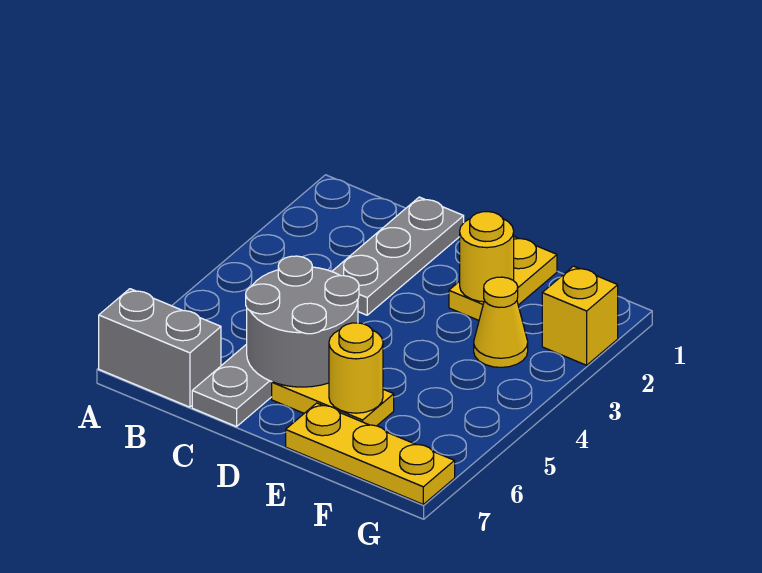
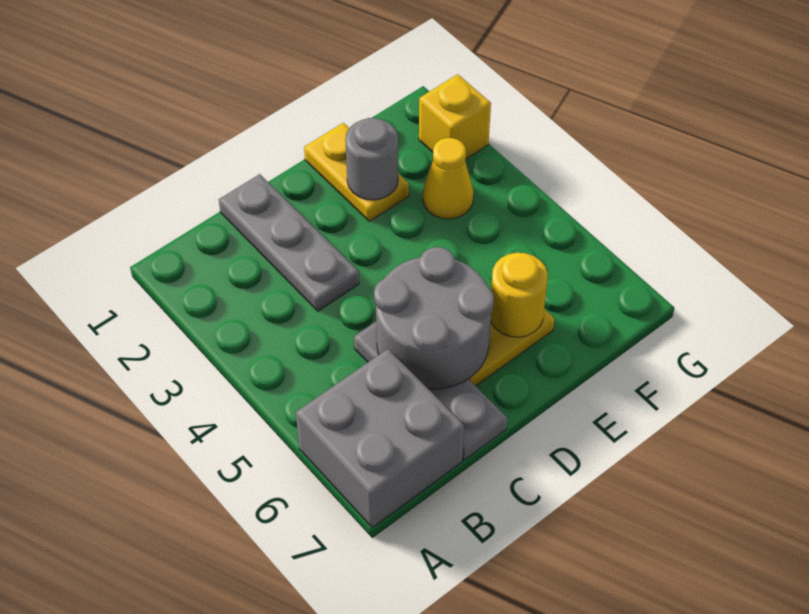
grey 1x2 brick [99,289,221,407] -> grey 2x2 brick [296,349,464,528]
yellow 1x1 round brick [460,212,514,302] -> grey 1x1 round brick [345,118,398,200]
yellow 1x3 plate [286,403,455,504] -> none

